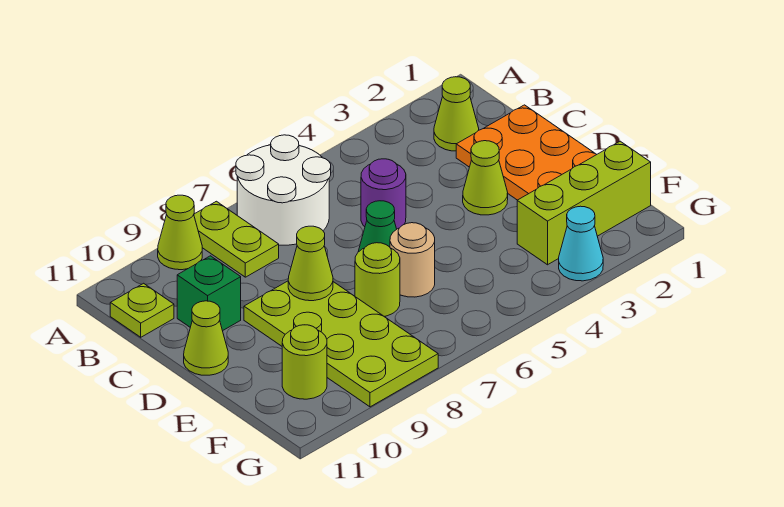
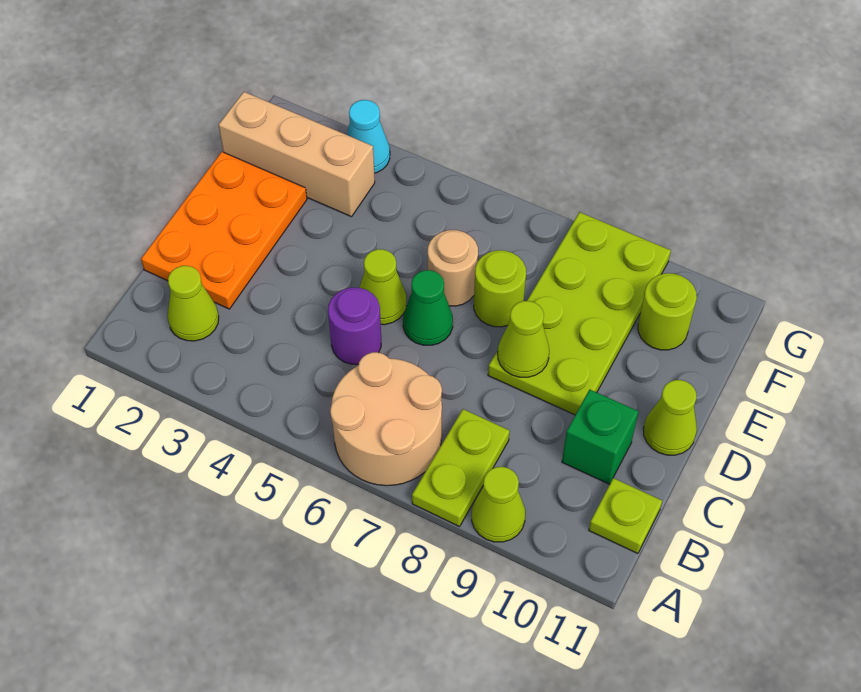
white 2x2 round brick [236,135,331,245] -> tan 2x2 round brick [330,352,442,486]
lime 1x1 cone [463,141,508,215] -> lime 1x1 cone moved to [359,249,406,325]
lime 1x3 brick [517,141,651,265] -> tan 1x3 brick [219,92,375,217]

